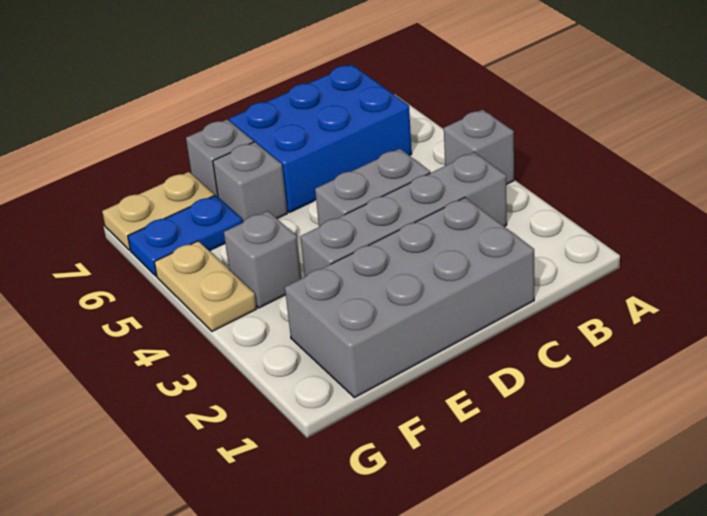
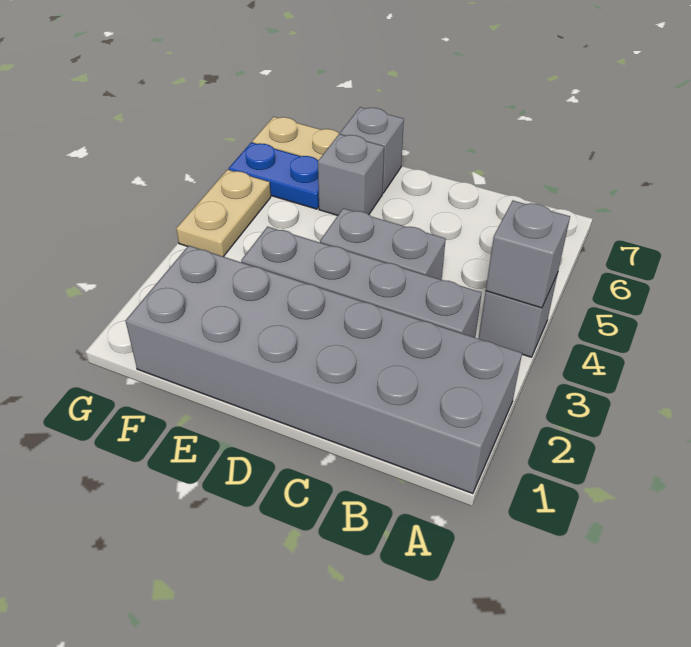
blue 2x3 brick [230,64,412,212] -> none
grey 2x4 brick [285,198,534,398] -> grey 2x6 brick [126,246,522,494]
grey 1x1 brick [224,211,301,308] -> grey 1x1 brick moved to [486,201,570,308]

